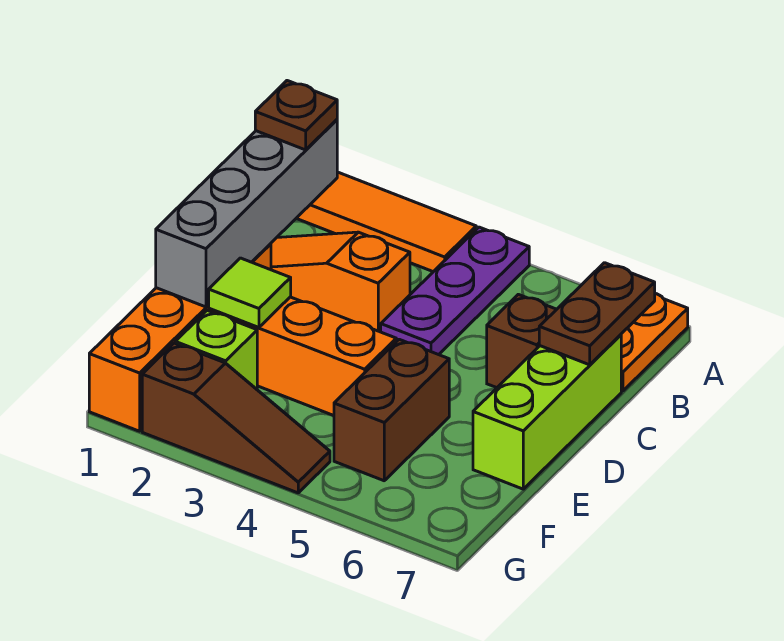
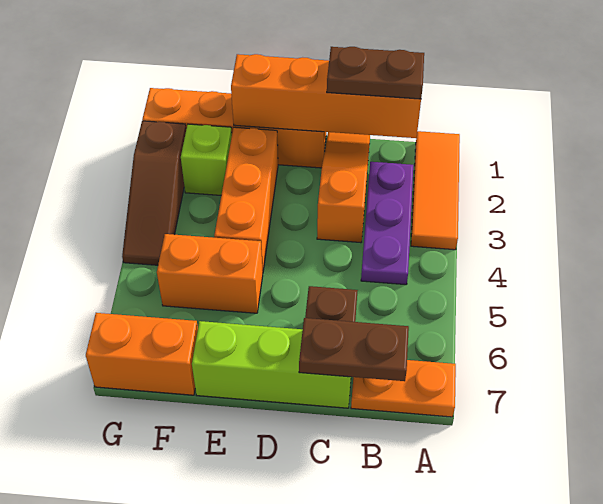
purple 1x3 plate [381,227,529,355] -> purple 1x3 plate turned to [361,162,413,285]
grey 1x4 brick [156,120,337,307] -> orange 1x4 brick [231,54,421,138]
brown 1x1 plate [255,81,337,150] -> brown 1x2 plate [327,47,424,99]
lime 1x1 tile [209,258,291,328] -> none
brown 1x2 brick [334,339,449,481] -> orange 1x2 brick [157,234,263,313]
none -> orange 1x2 brick [86,313,198,395]

